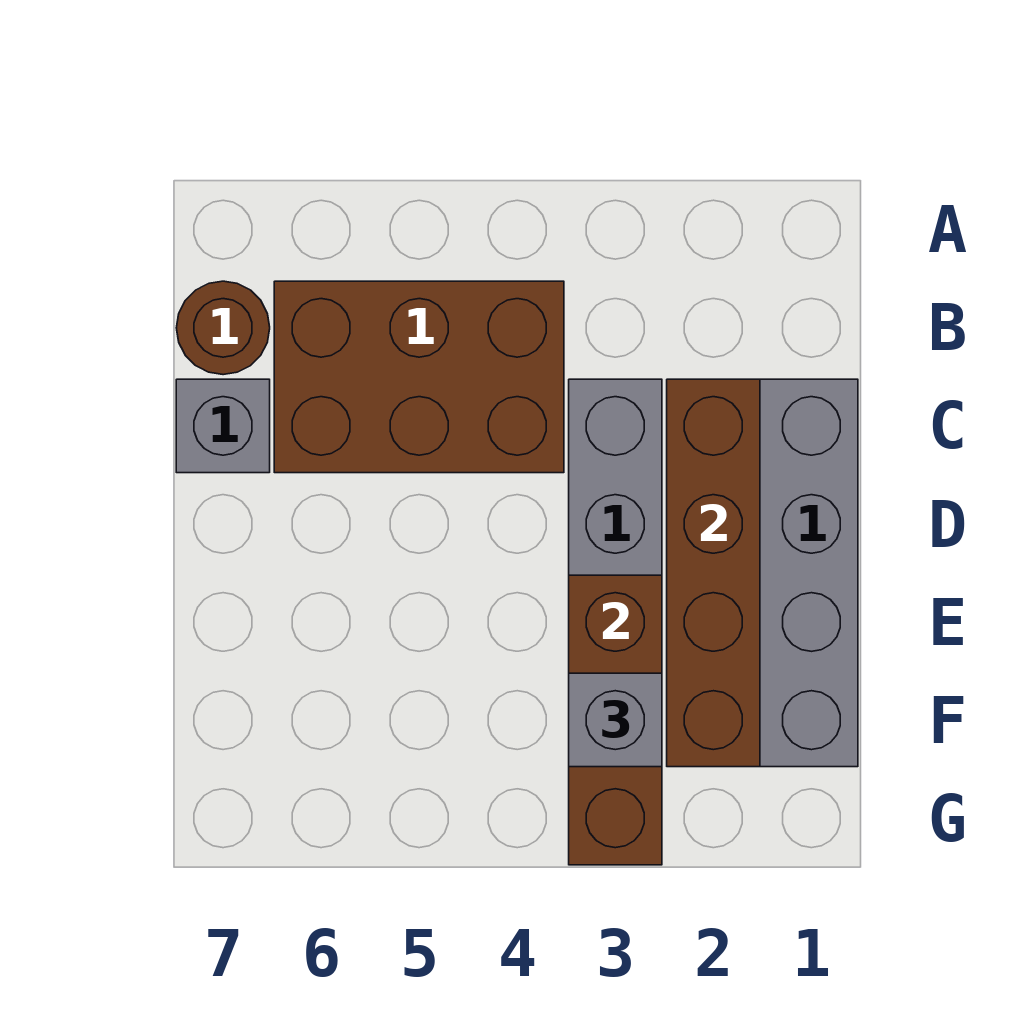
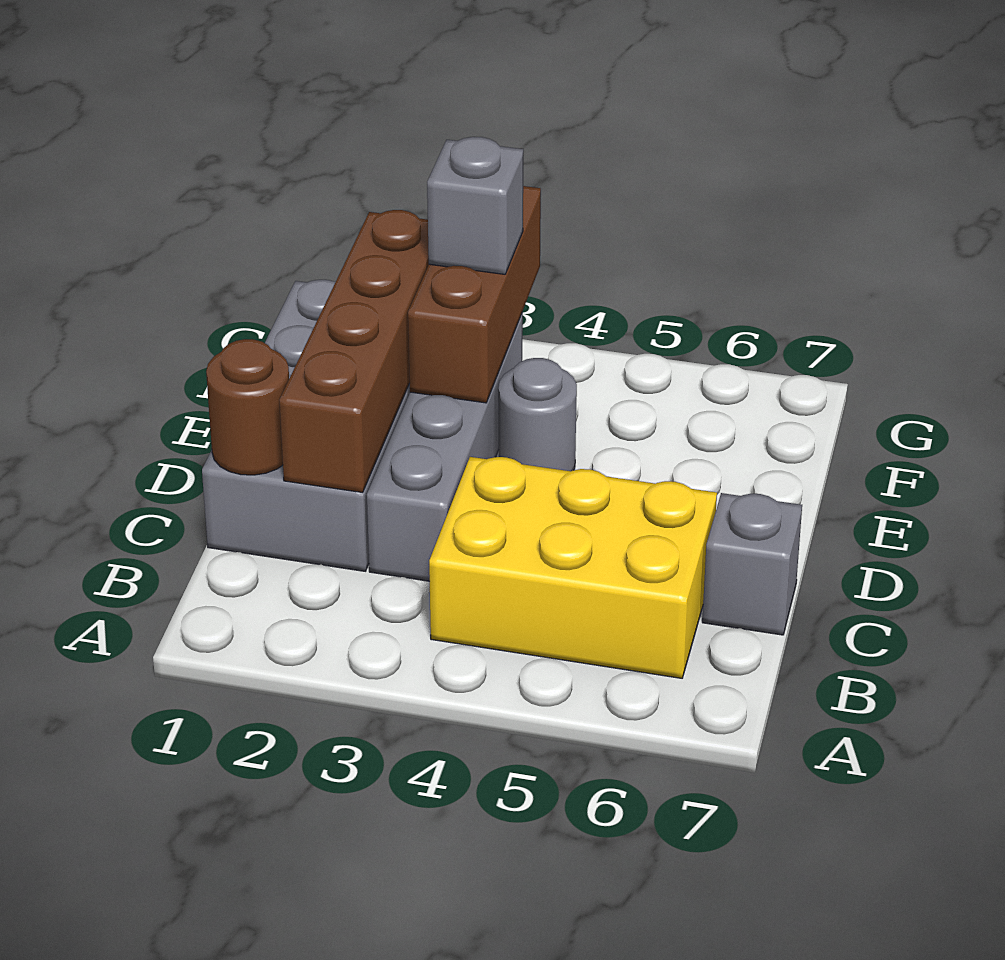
brown 2x3 brick [274,281,564,473] -> yellow 2x3 brick [429,457,717,678]
brown 1x1 round brick [176,281,270,375] -> brown 1x1 round brick moved to [206,339,289,475]
none -> grey 1x1 round brick [498,358,577,471]

